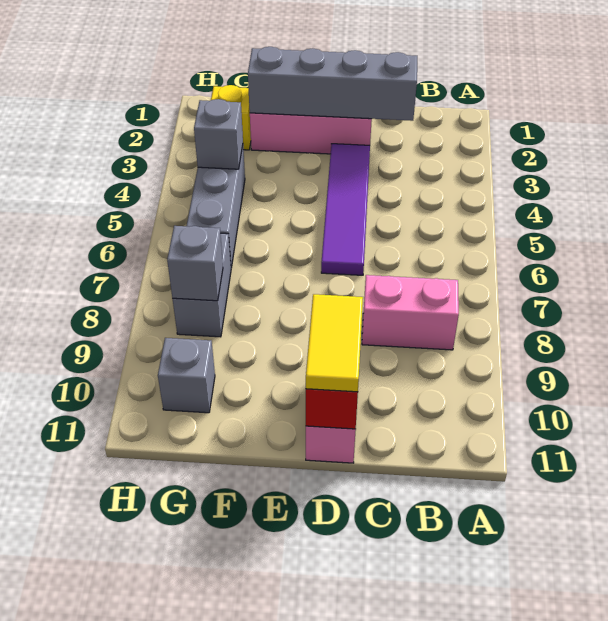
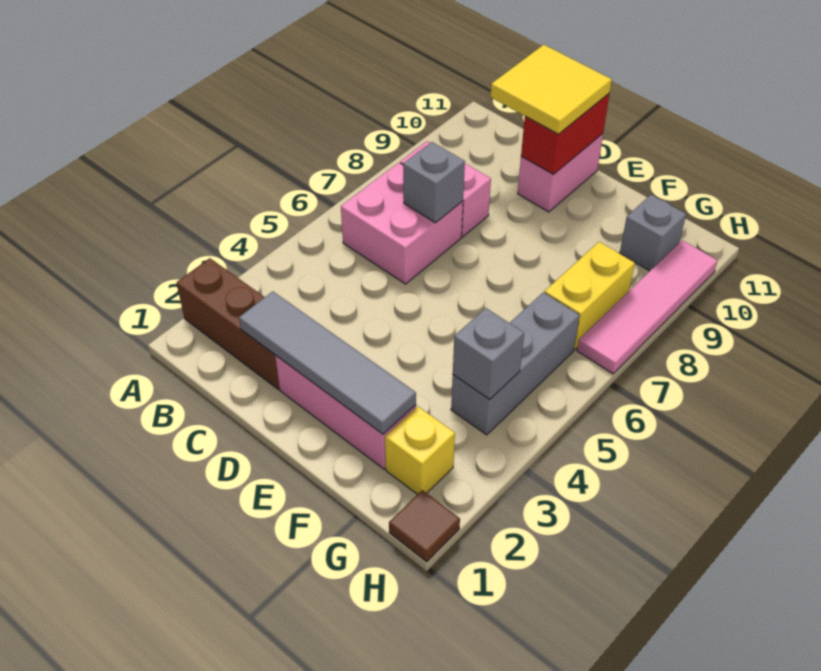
none -> brown 1x3 brick [177,258,280,389]
none -> pink 2x2 brick [341,163,463,284]
grey 1x4 brick [248,47,417,121] -> grey 1x4 tile [239,291,416,434]
purple 1x4 tile [321,144,370,275] -> none
yellow 1x2 tile [306,294,363,392] -> yellow 2x2 tile [490,45,612,134]
grey 1x2 brick [173,233,231,337] -> yellow 1x2 brick [544,242,635,349]
grey 1x1 brick [167,226,223,301] -> grey 1x1 brick moved to [403,142,465,223]
none -> brown 1x1 tile [389,490,460,562]
none -> pink 1x4 tile [577,240,718,374]

